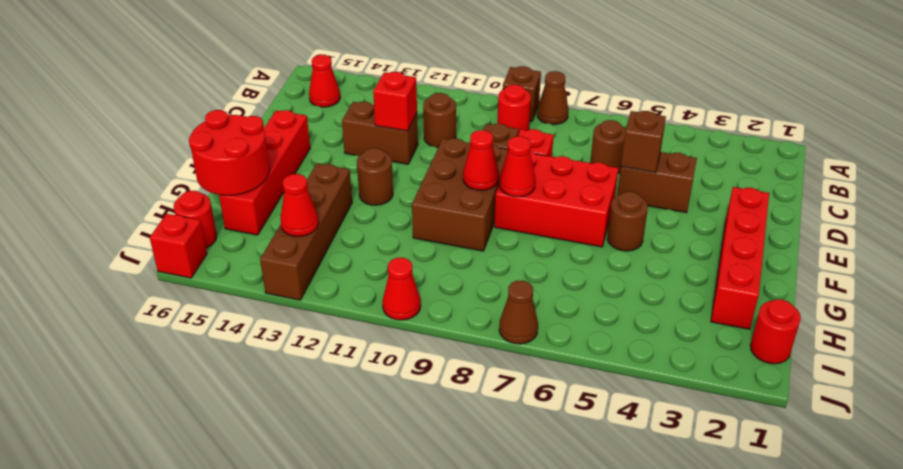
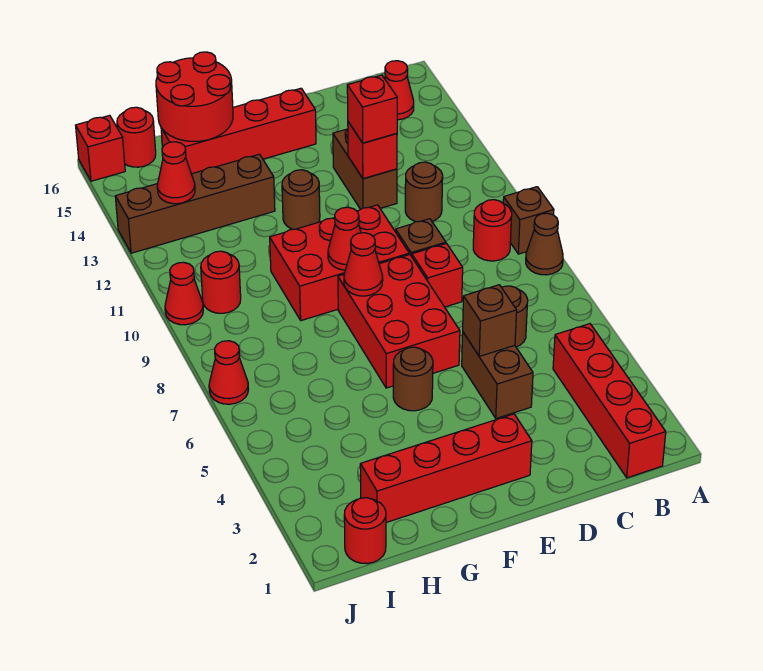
none -> red 1x4 brick [553,324,666,478]
none -> red 1x1 brick [347,75,397,143]
brown 2x3 brick [412,138,508,251] -> red 2x3 brick [270,205,409,321]
none -> red 1x1 round brick [201,251,241,313]
brown 1x1 cone [499,281,538,344] -> red 1x1 cone [209,341,248,404]

